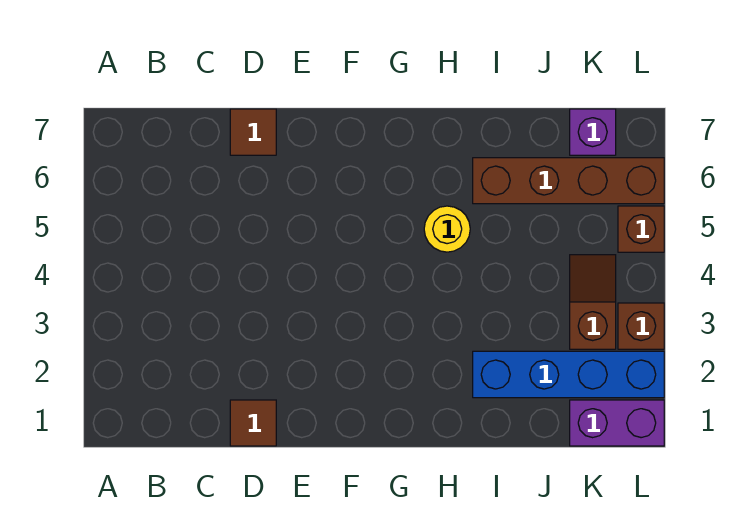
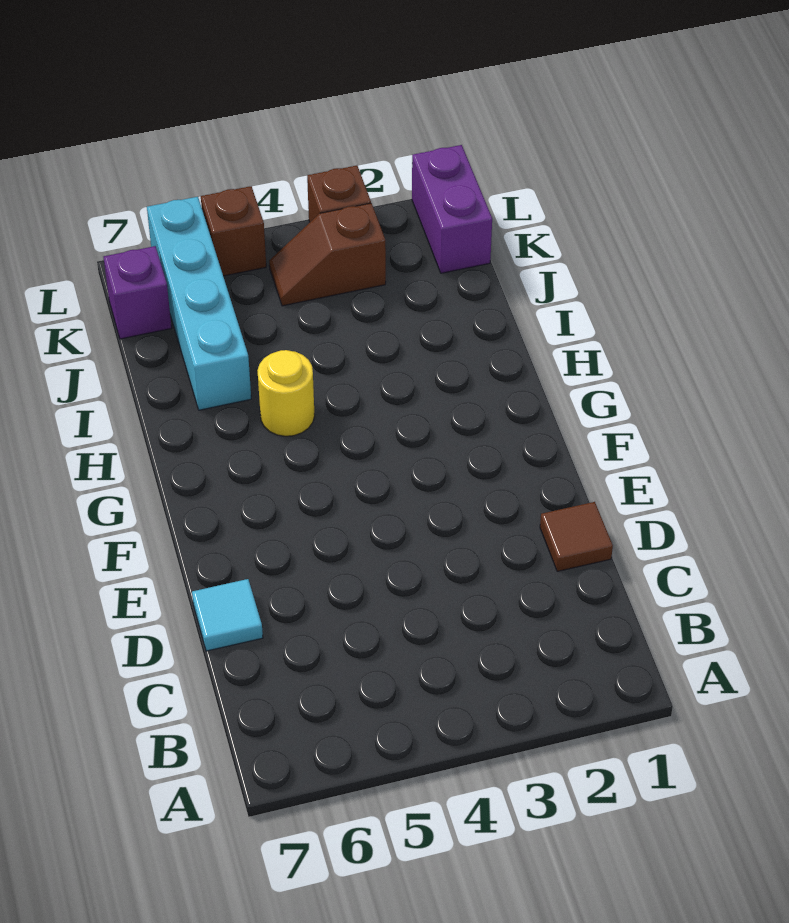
brown 1x1 tile [230,109,276,155] -> cyan 1x1 tile [192,579,263,651]
blue 1x4 brick [473,351,664,398] -> none
brown 1x4 brick [473,158,664,204] -> cyan 1x4 brick [147,197,251,410]

